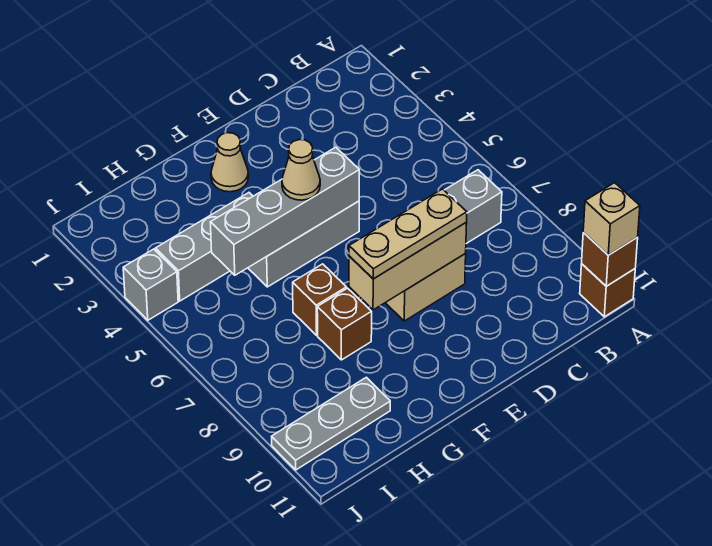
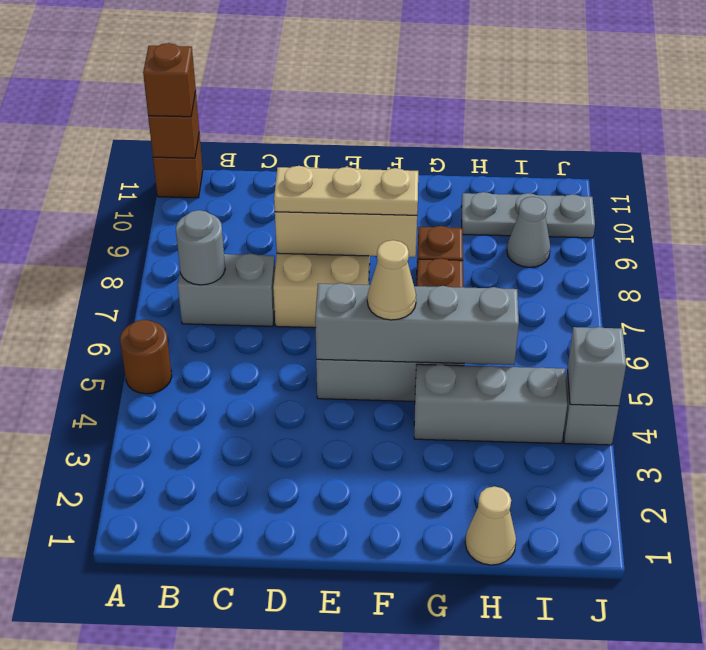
none -> brown 1x1 round brick [120,320,172,394]
tan 1x1 brick [583,183,640,255] -> brown 1x1 brick [143,43,196,117]
none -> grey 1x1 round brick [176,210,225,285]
tan 1x1 cone [211,133,248,192] -> tan 1x1 cone moved to [465,486,516,565]
none -> grey 1x1 cone [507,197,550,267]
none -> grey 1x1 brick [567,327,626,406]

